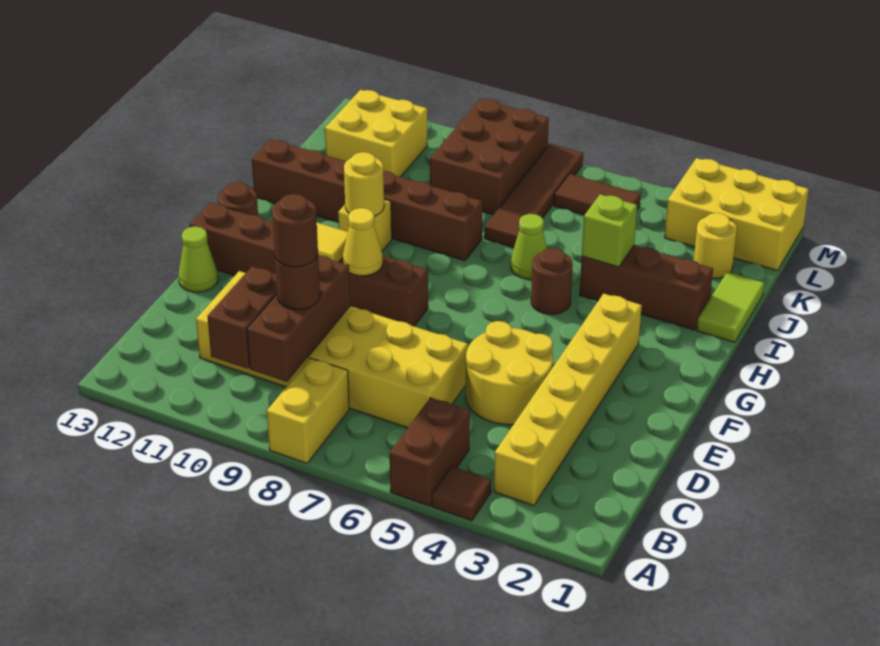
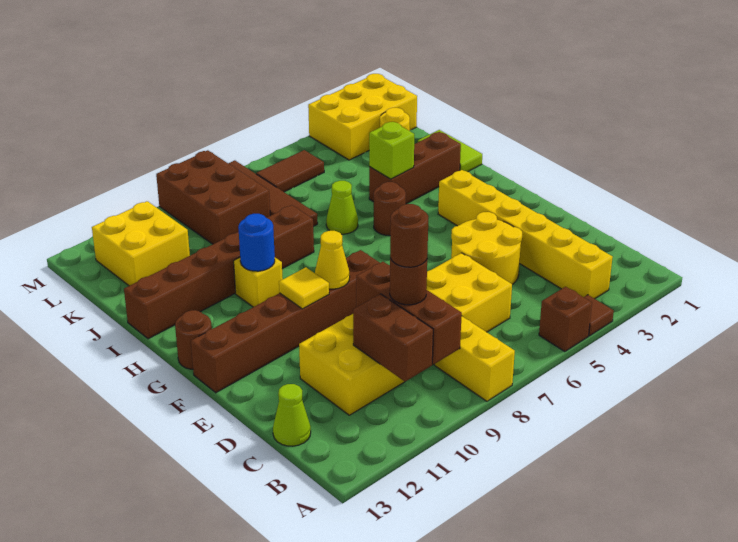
brown 1x2 brick [390,398,470,506] -> brown 1x1 brick [539,287,592,352]
lime 1x1 cone [178,226,218,292] -> lime 1x1 cone moved to [273,384,311,446]
yellow 1x1 round brick [344,152,384,216] -> blue 1x1 round brick [238,214,275,271]

